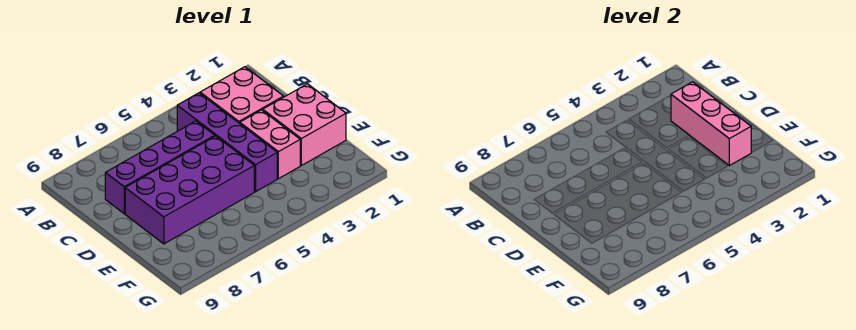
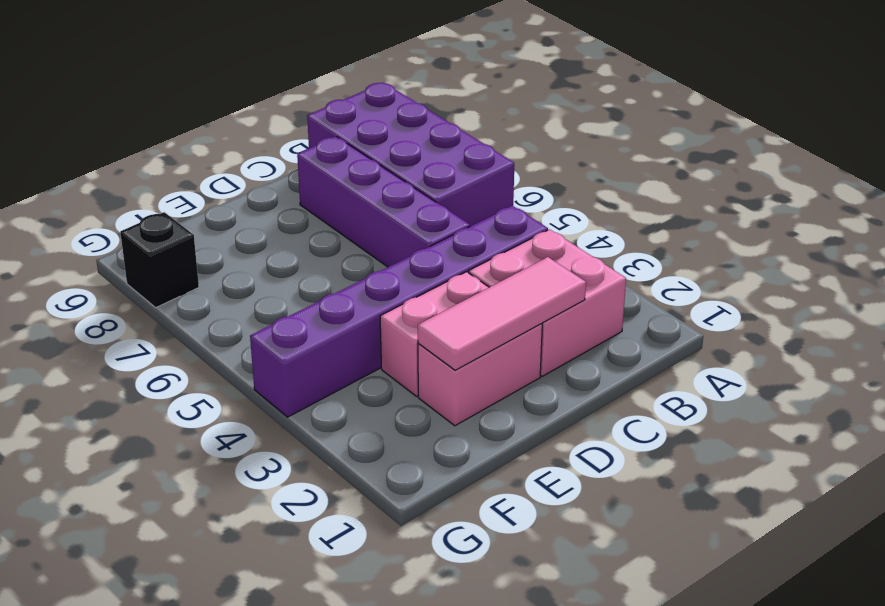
purple 1x4 brick [177,93,277,192] -> purple 1x6 brick [250,206,548,417]
pink 1x3 brick [671,82,751,166] -> pink 1x3 tile [418,257,586,370]
pink 2x2 brick [263,84,346,166] -> pink 1x2 brick [418,324,542,426]
purple 2x4 brick [125,136,254,244] -> purple 2x4 brick moved to [307,83,514,226]
none -> black 1x1 brick [120,212,199,307]

